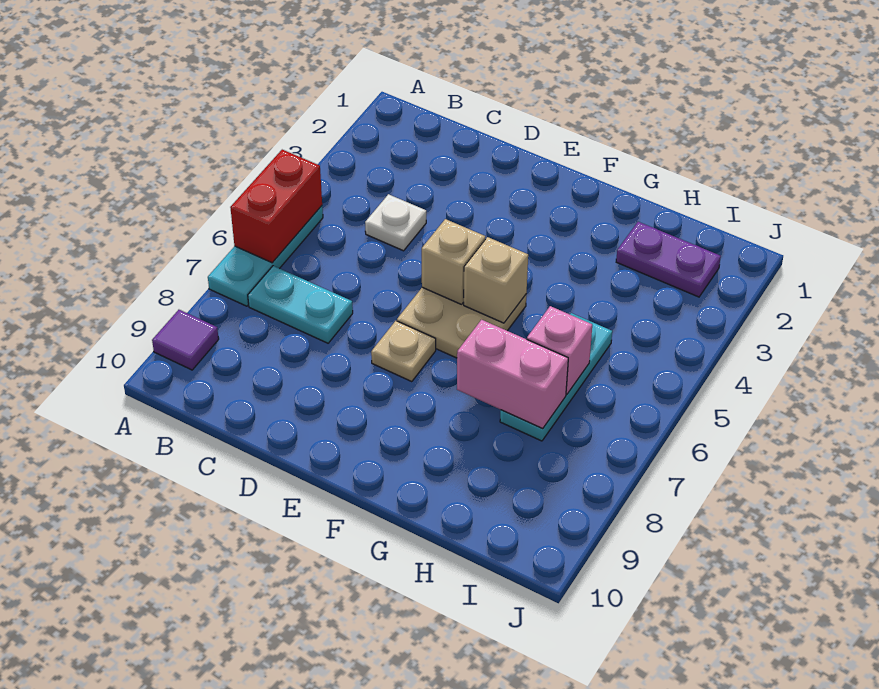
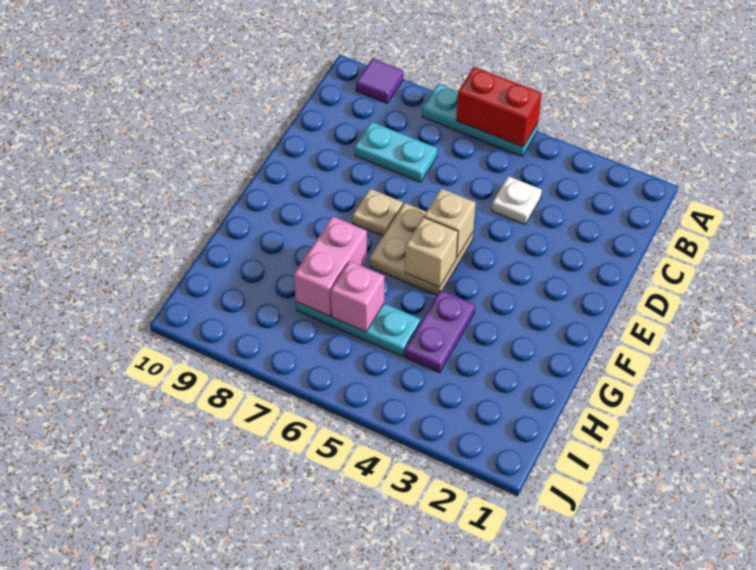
cyan 1x2 plate [248,266,353,343] -> cyan 1x2 plate turned to [354,122,437,182]
purple 1x2 plate [616,222,721,297] -> purple 1x2 plate moved to [405,290,475,373]

